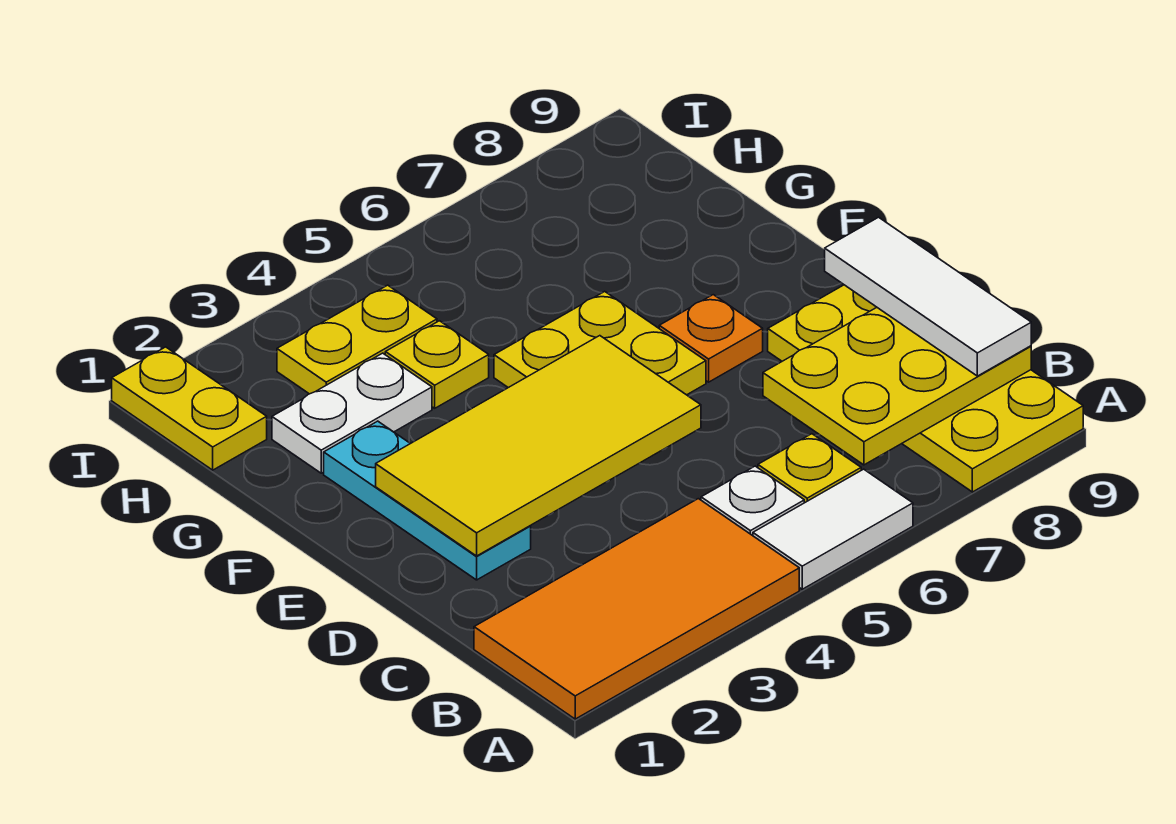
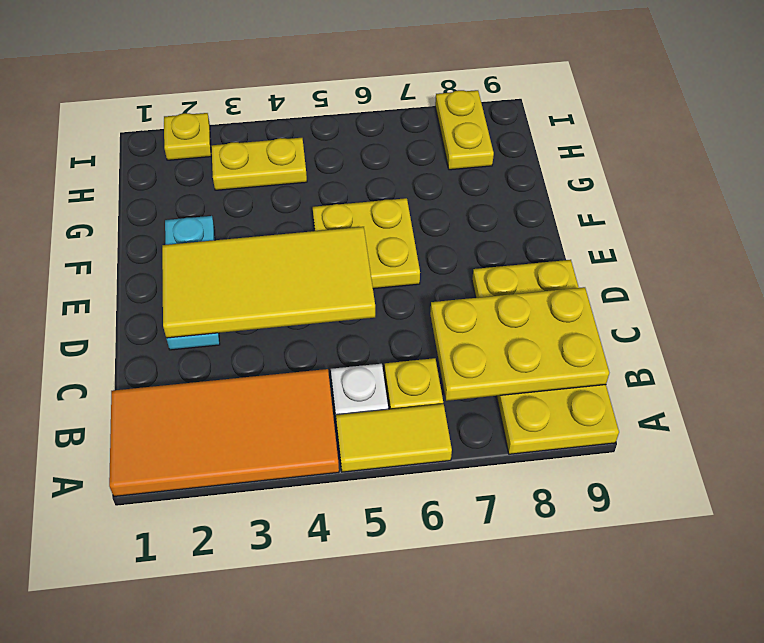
white 1x2 tile [753,469,913,589] -> yellow 1x2 tile [336,404,452,472]
white 1x3 tile [825,217,1031,376] -> none
orange 1x1 plate [659,295,763,382] -> none
white 1x2 plate [272,353,432,473] -> none
yellow 1x1 plate [385,321,489,408] -> yellow 1x1 plate moved to [164,113,211,160]
yellow 1x2 plate [112,347,267,470] -> yellow 1x2 plate moved to [435,90,494,170]

